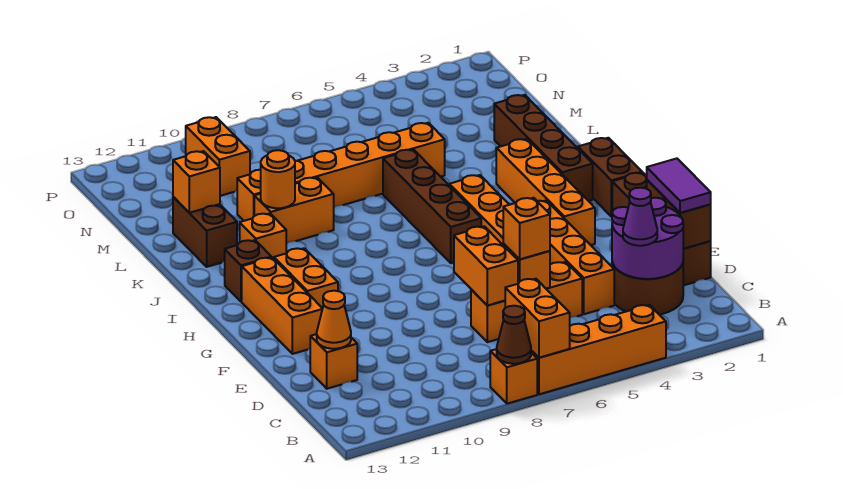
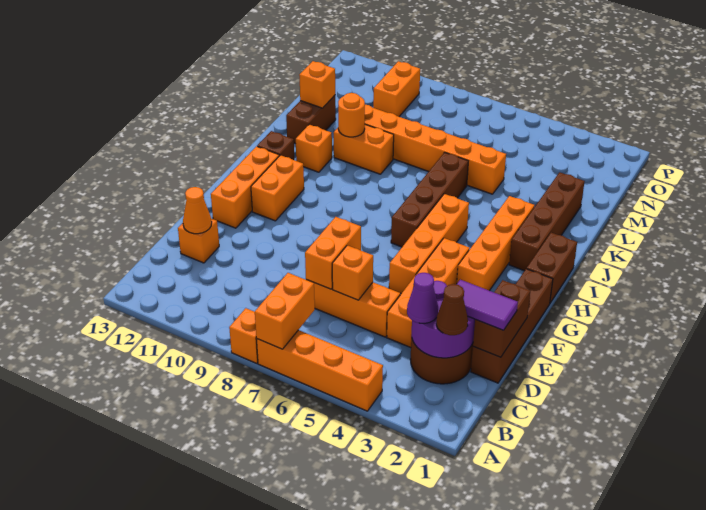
brown 1x1 cone [497,306,531,364] -> brown 1x1 cone moved to [436,284,468,335]
purple 1x2 tile [647,158,711,213] -> purple 1x2 tile turned to [456,280,518,330]
orange 1x1 brick [503,198,550,259] -> none

